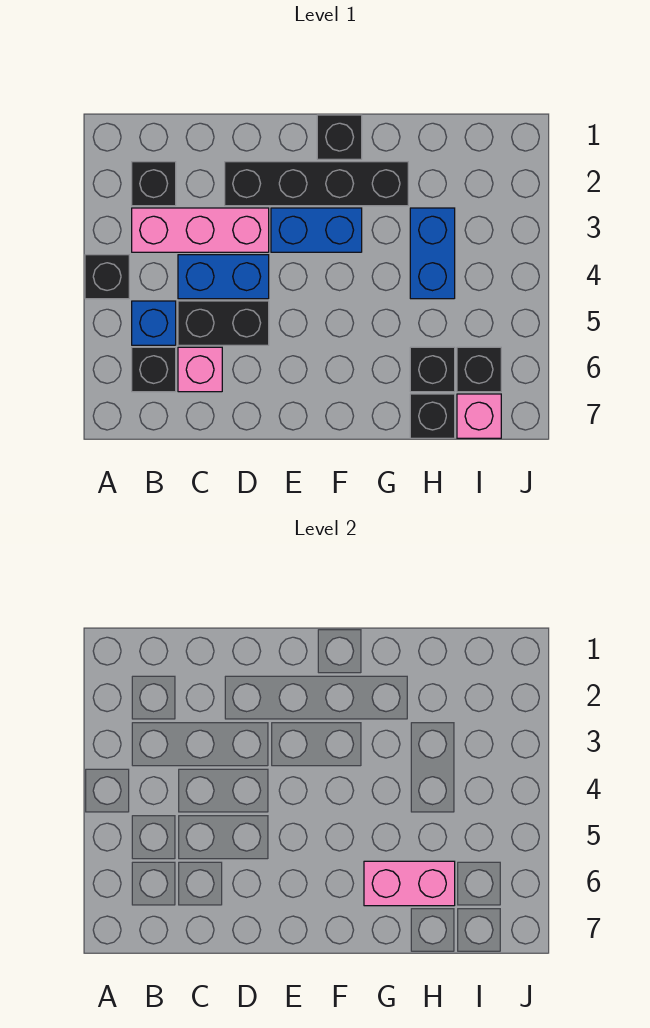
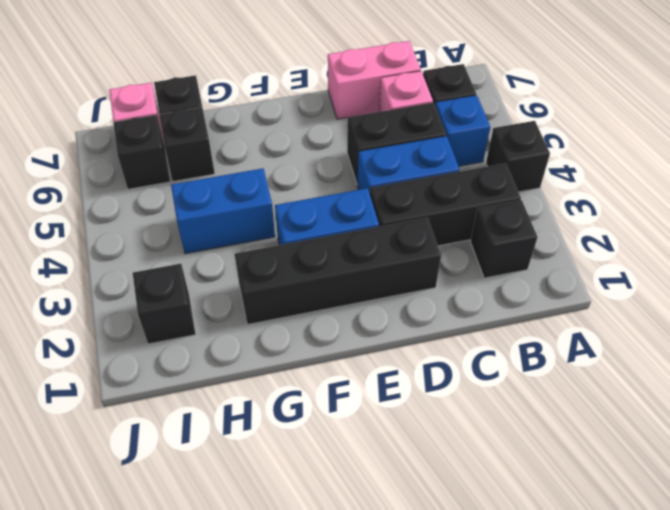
pink 1x3 brick [132,208,269,252] -> black 1x3 brick [370,163,521,246]
black 1x1 brick [317,115,362,159] -> black 1x1 brick moved to [133,264,196,344]
pink 1x2 brick [364,861,455,906] -> pink 1x2 brick moved to [328,41,421,119]
blue 1x2 brick [410,208,455,299] -> blue 1x2 brick turned to [171,168,275,254]

